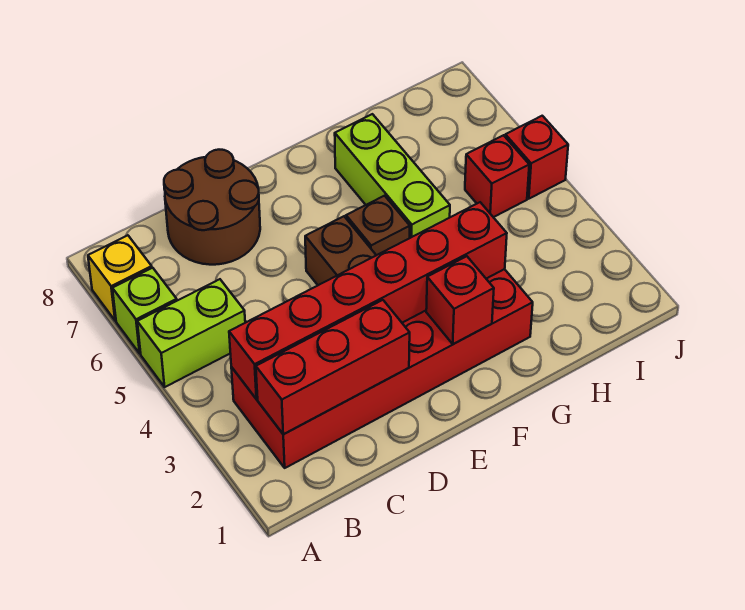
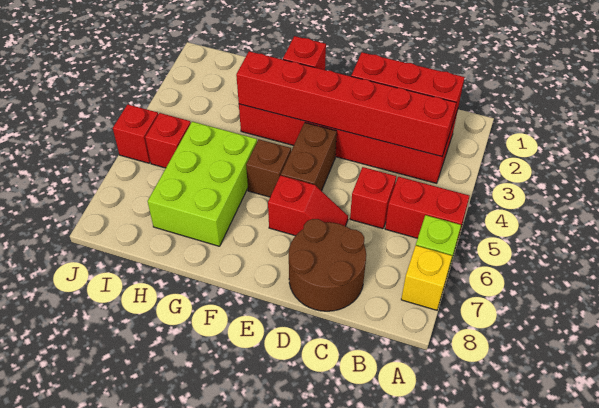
lime 1x2 brick [137,279,245,387] -> red 1x2 brick [385,177,469,238]
none -> red 1x1 brick [350,167,396,229]
none -> red 1x2 slope [268,175,348,236]
lime 1x3 brick [335,114,450,238] -> lime 2x3 brick [148,122,257,246]

